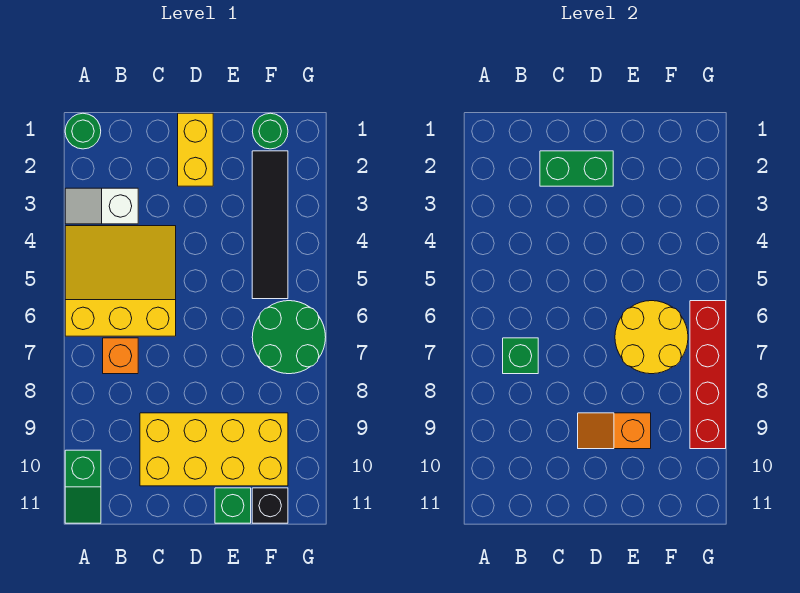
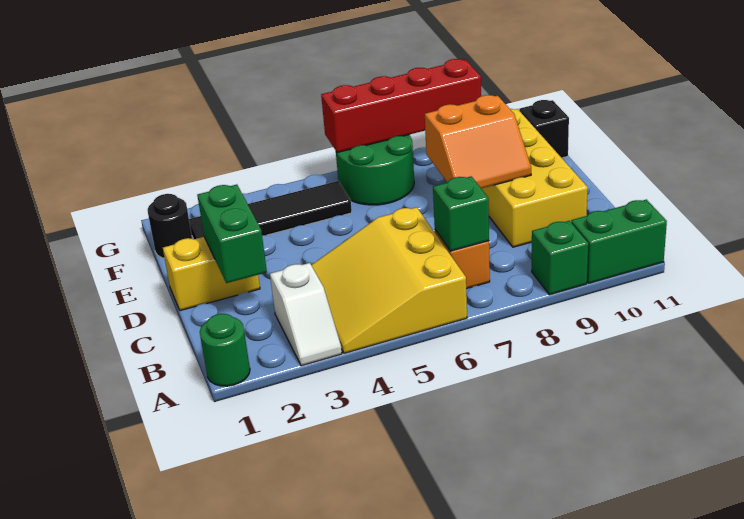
green 1x2 slope [65,450,101,523] -> green 1x2 brick [571,200,667,283]
orange 1x2 slope [578,413,651,449] -> orange 2x2 slope [425,95,531,188]
yellow 2x2 round brick [615,301,688,374] -> none
green 1x1 brick [215,488,251,523] -> green 1x1 brick moved to [532,221,588,295]
green 1x1 round brick [252,113,288,149] -> black 1x1 round brick [147,194,192,258]

